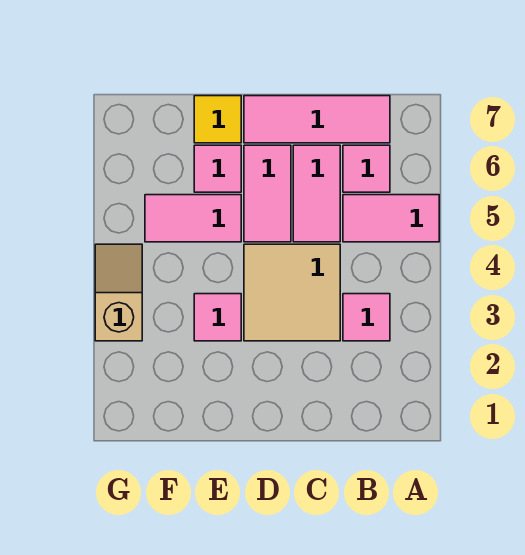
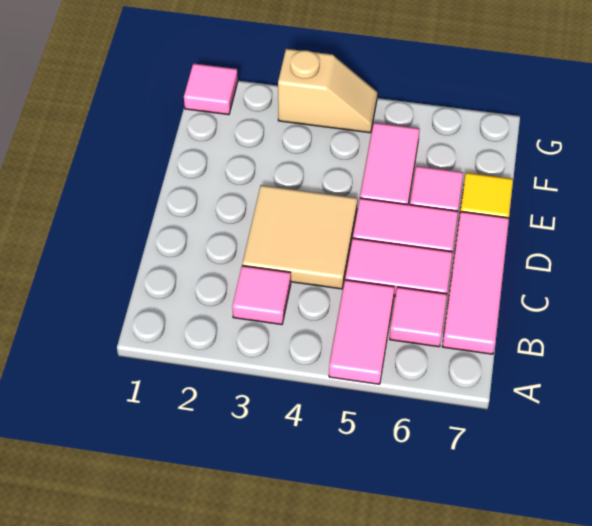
pink 1x1 tile [194,294,241,341] -> pink 1x1 tile moved to [184,63,238,115]

